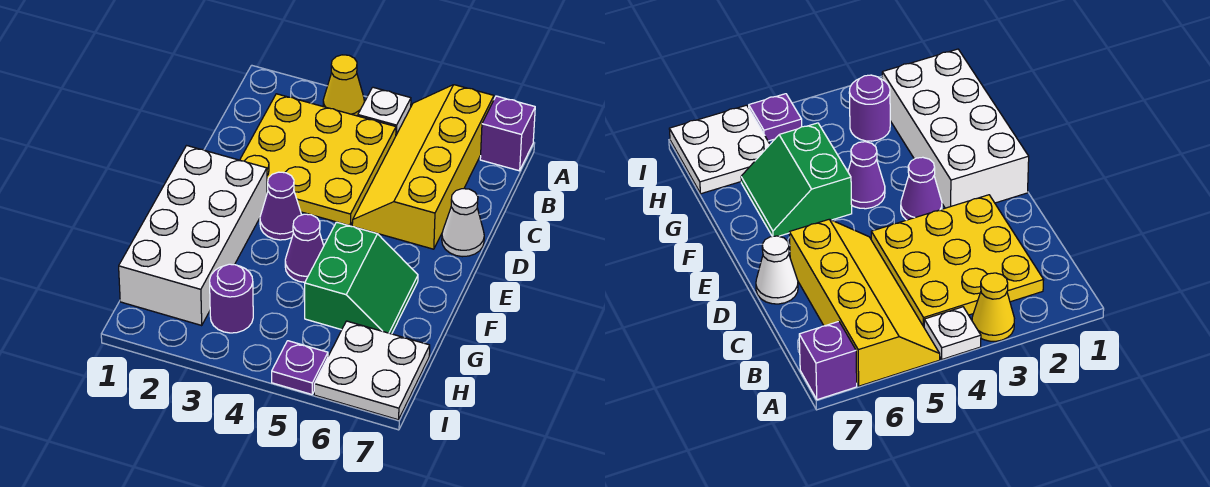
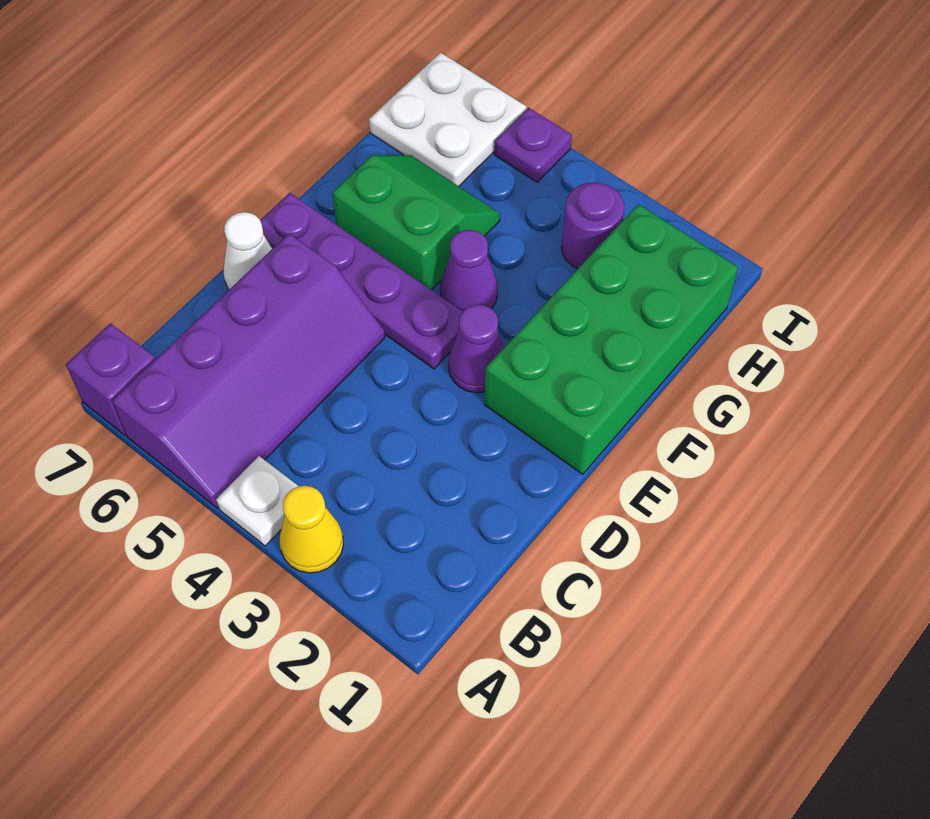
yellow 2x4 slope [352,85,494,249] -> purple 2x4 slope [112,234,385,508]
yellow 3x3 plate [240,94,396,226] -> none
white 2x4 brick [119,146,267,325] -> green 2x4 brick [485,204,738,474]
none -> purple 1x4 plate [260,193,463,369]
green 2x2 slope [305,222,418,334] -> green 2x2 slope turned to [333,155,500,290]

